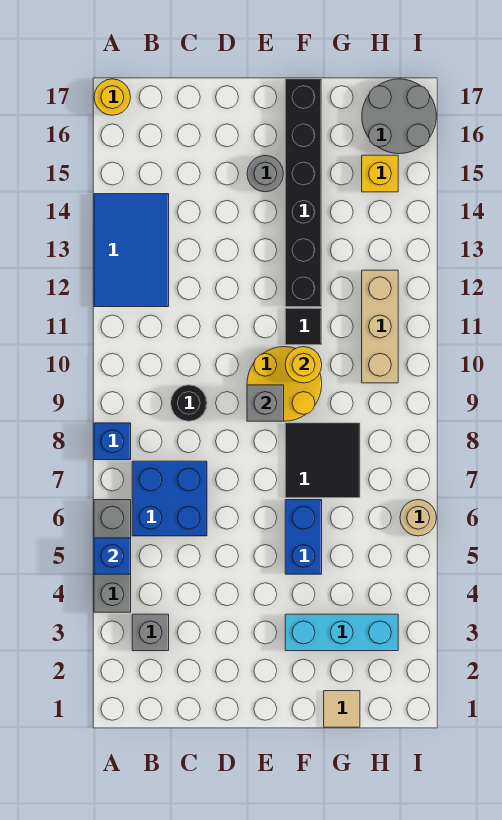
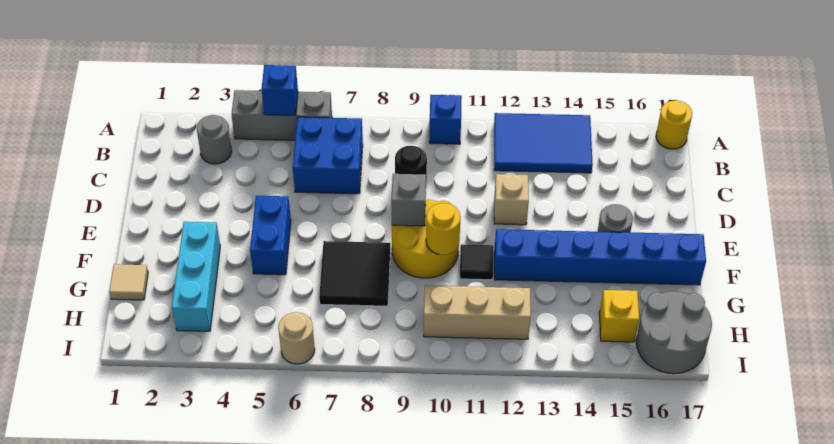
blue 1x1 brick [94,423,131,460] -> blue 1x1 brick moved to [429,95,462,144]
grey 1x1 brick [132,614,169,651] -> grey 1x1 round brick [197,115,232,164]
none -> tan 1x1 brick [494,174,529,225]
blue 1x2 brick [285,500,322,574] -> blue 1x2 brick turned to [250,196,291,275]
black 1x6 brick [285,79,322,307] -> blue 1x6 brick [494,229,706,285]

